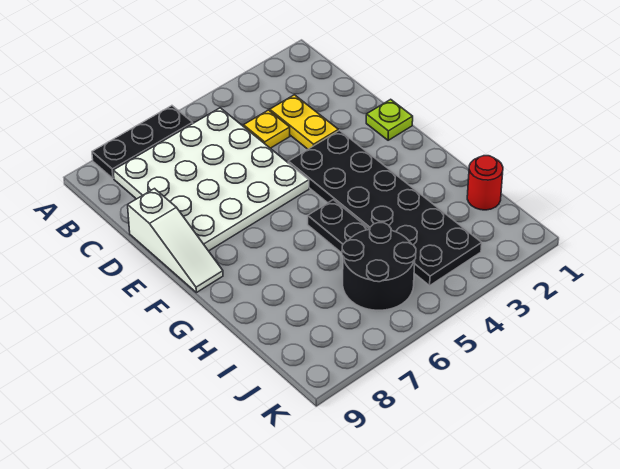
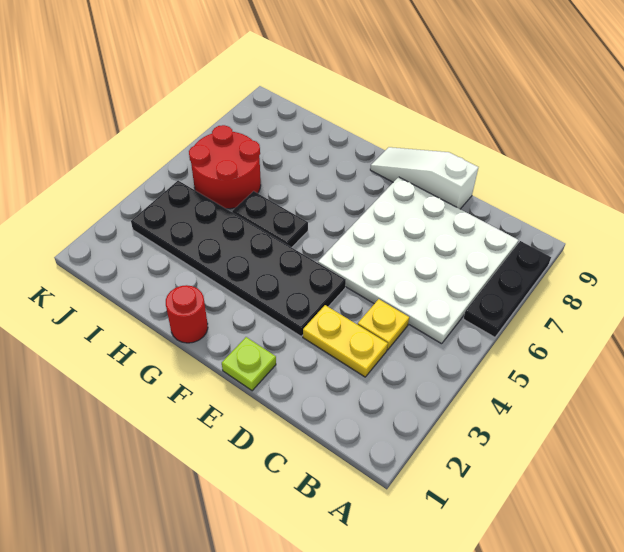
red 1x1 round brick [467,156,503,210] -> red 1x1 round brick moved to [166,285,208,343]
black 2x2 round brick [342,223,416,310] -> red 2x2 round brick [189,125,261,209]

